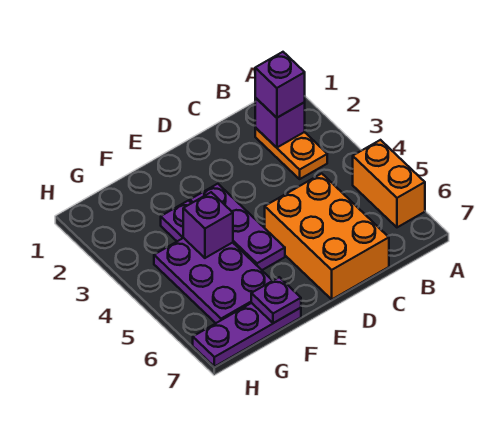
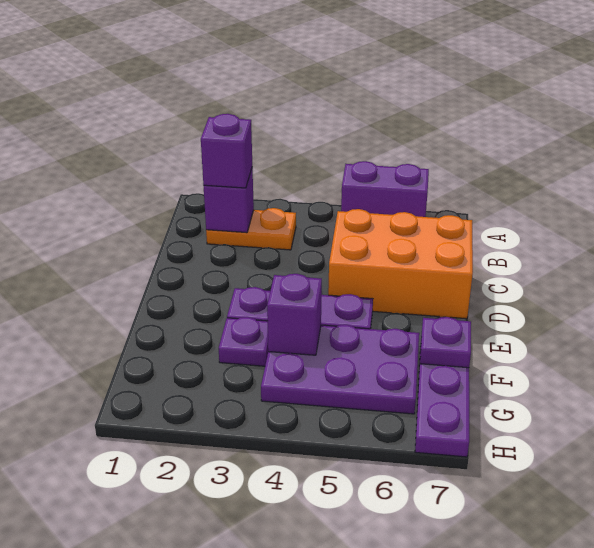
orange 1x2 brick [353,140,425,227] -> purple 1x2 brick [341,161,429,217]

